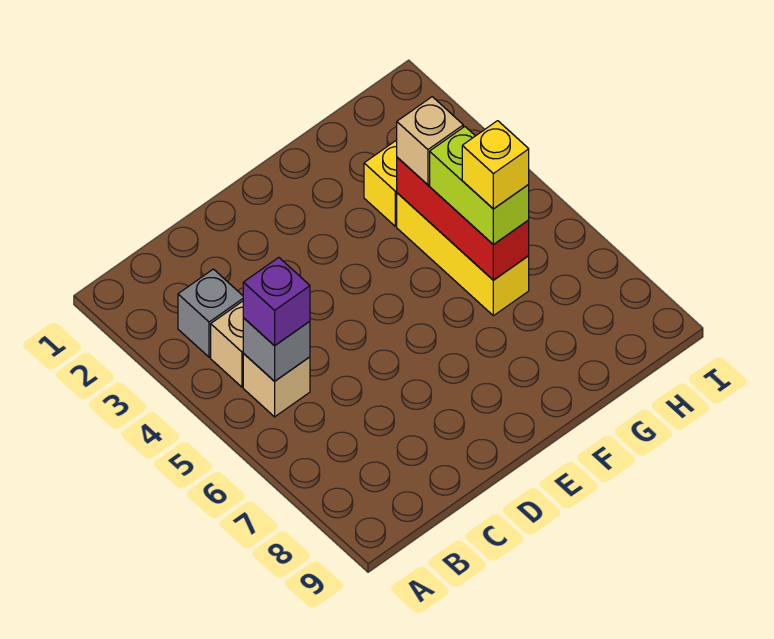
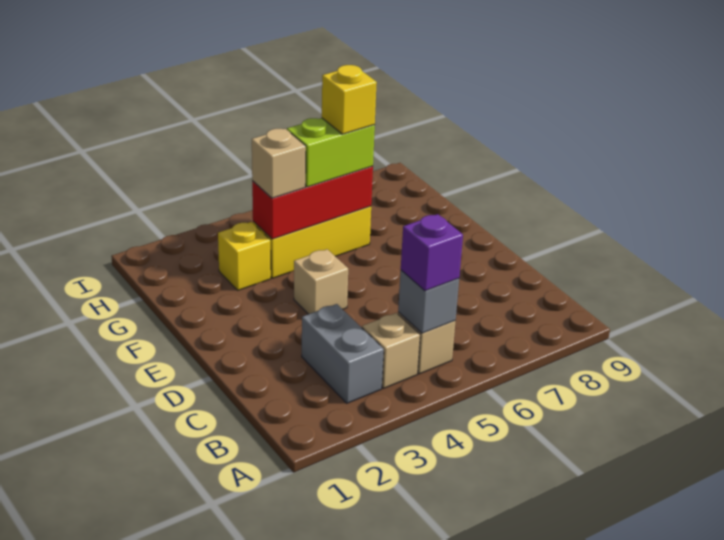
grey 1x1 brick [178,269,243,357] -> grey 1x2 brick [302,304,384,403]
none -> tan 1x1 brick [294,249,348,314]

